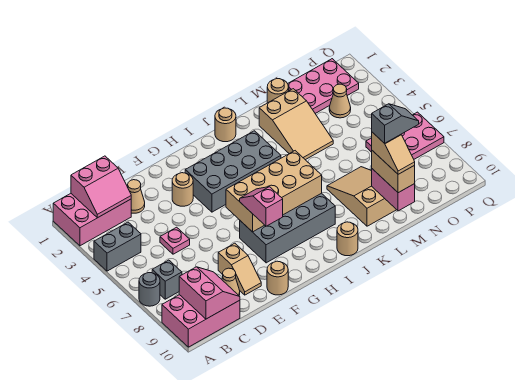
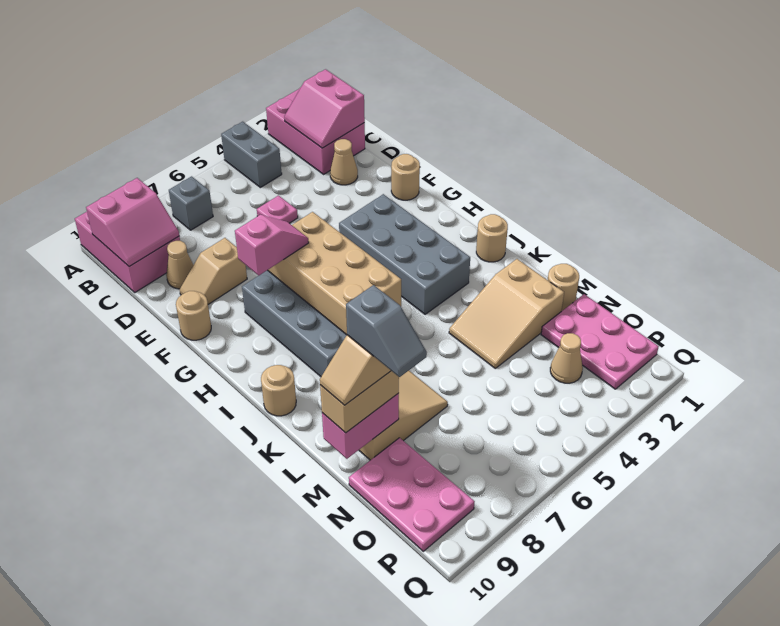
grey 1x1 round brick [139,273,160,306] -> none
tan 1x1 round brick [172,173,193,206] -> tan 1x1 round brick moved to [391,154,420,200]
pink 2x3 plate [366,112,444,159] -> pink 2x3 plate moved to [349,438,475,551]

